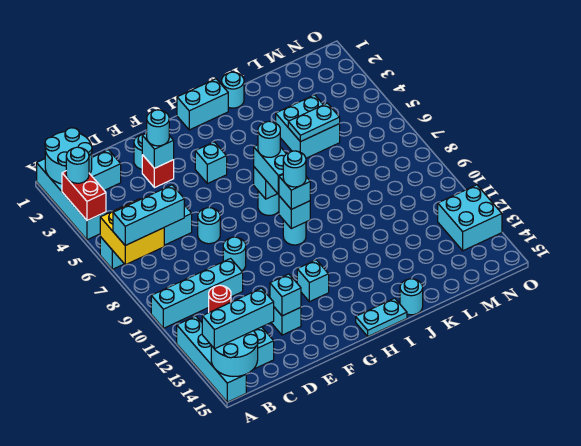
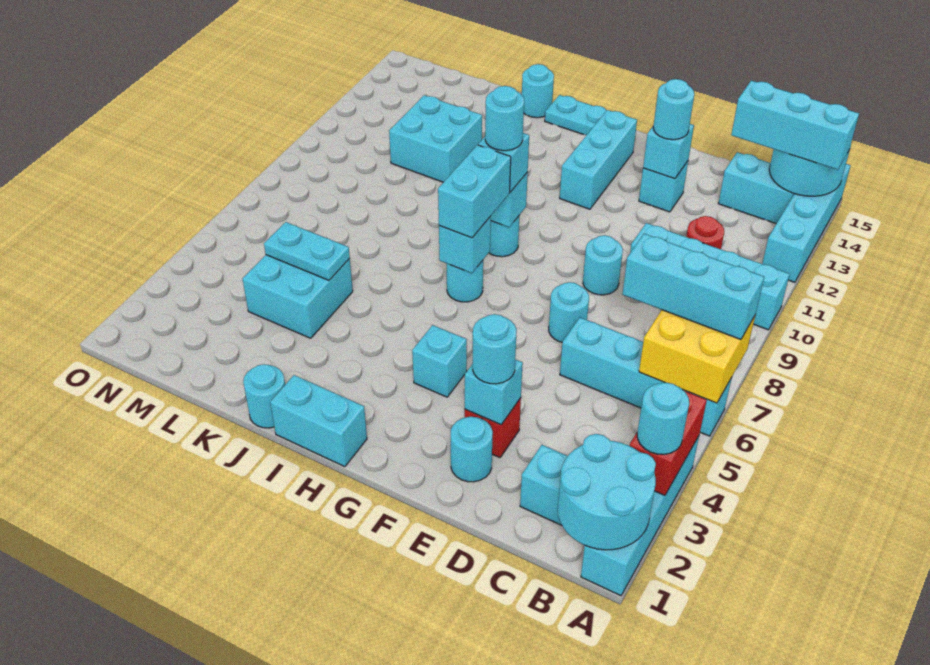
cyan 1x1 brick [297,260,329,302] -> cyan 1x3 brick [560,110,637,209]
cyan 1x1 round brick [258,121,280,157] -> cyan 1x1 round brick moved to [653,79,694,140]
cyan 2x2 brick [438,185,502,251] -> cyan 2x2 brick moved to [389,95,482,182]

